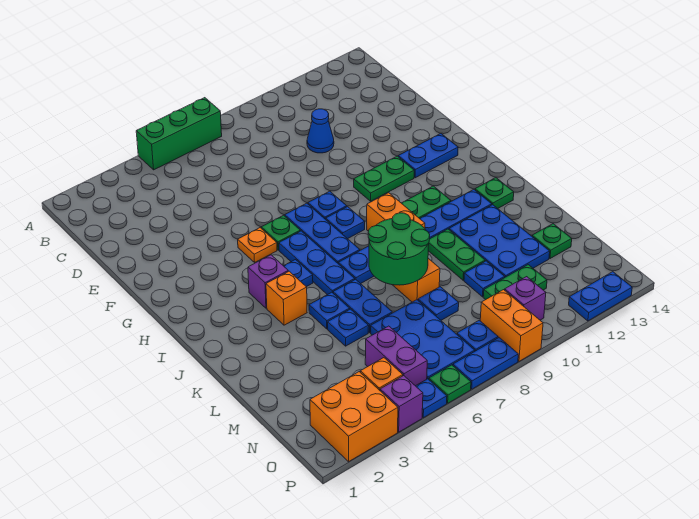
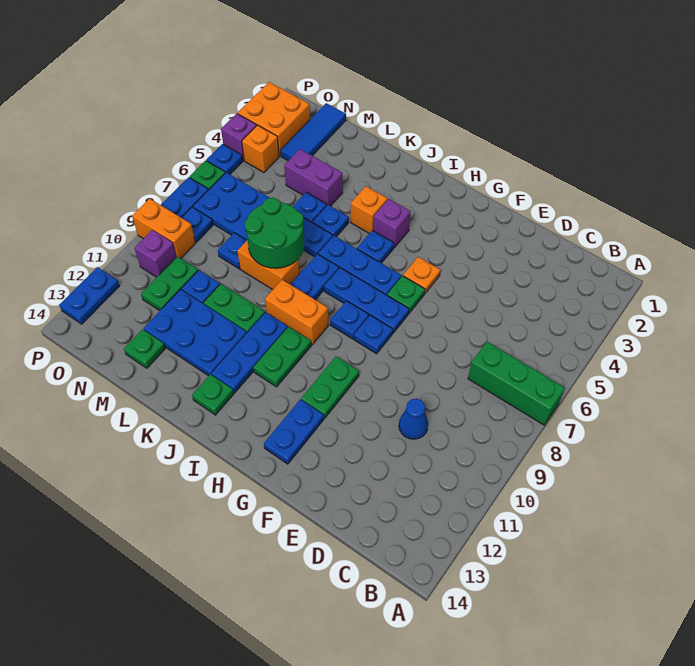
green 1x3 brick [136,98,222,170] -> green 1x3 brick turned to [468,342,565,425]
none -> blue 1x3 tile [281,103,346,161]
purple 1x2 brick [365,326,427,386] -> purple 1x2 brick moved to [284,149,343,206]

